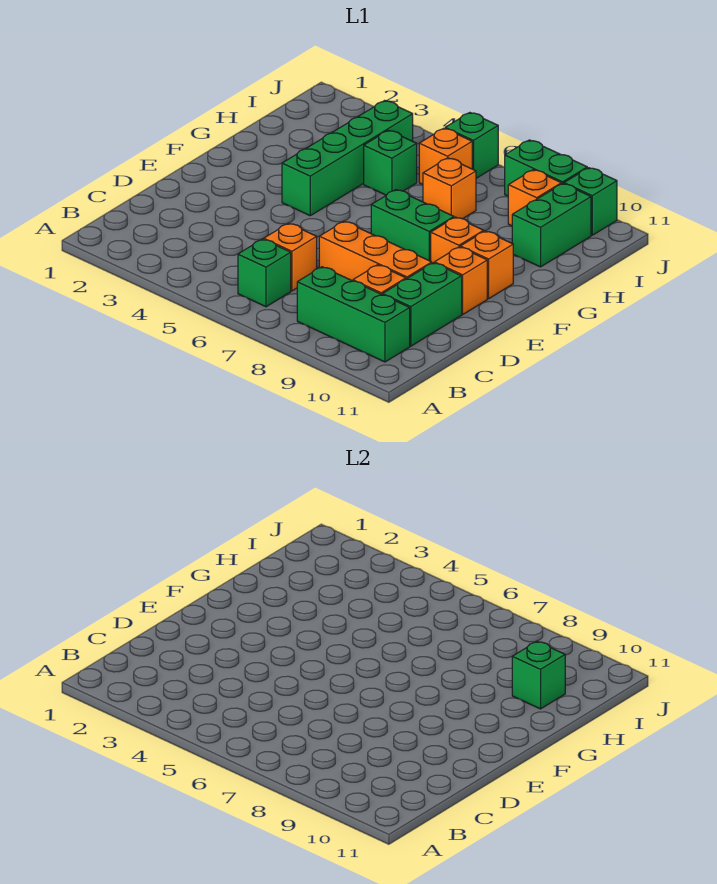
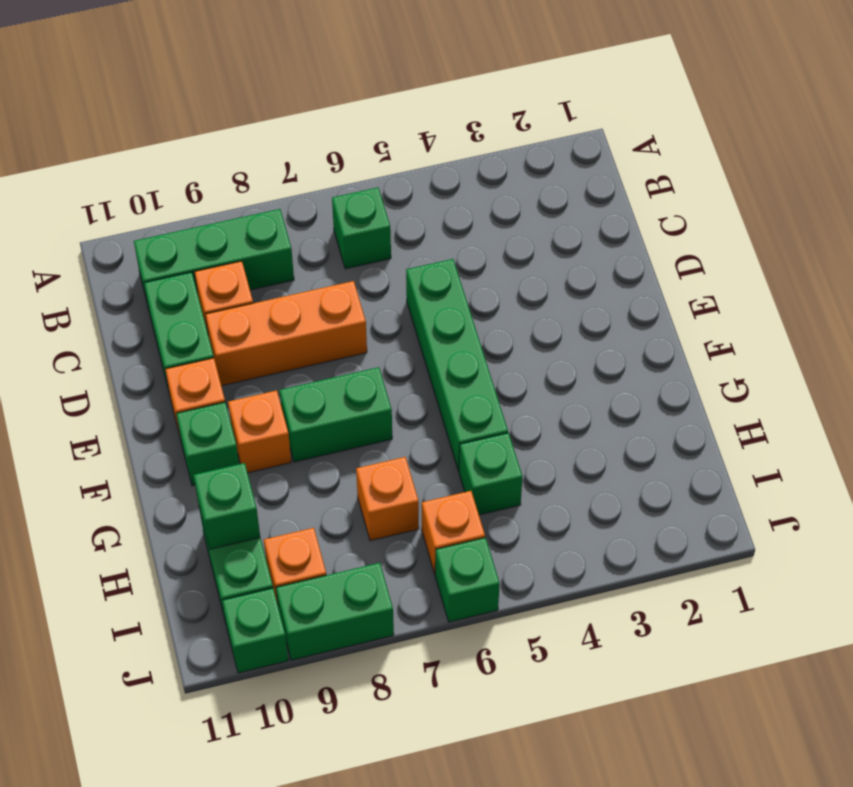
orange 1x1 brick [264,223,317,291] -> none
green 1x4 brick [282,101,413,216] -> green 1x4 brick moved to [406,259,508,471]
orange 1x1 brick [460,231,513,299] -> green 1x1 brick [176,402,239,486]

